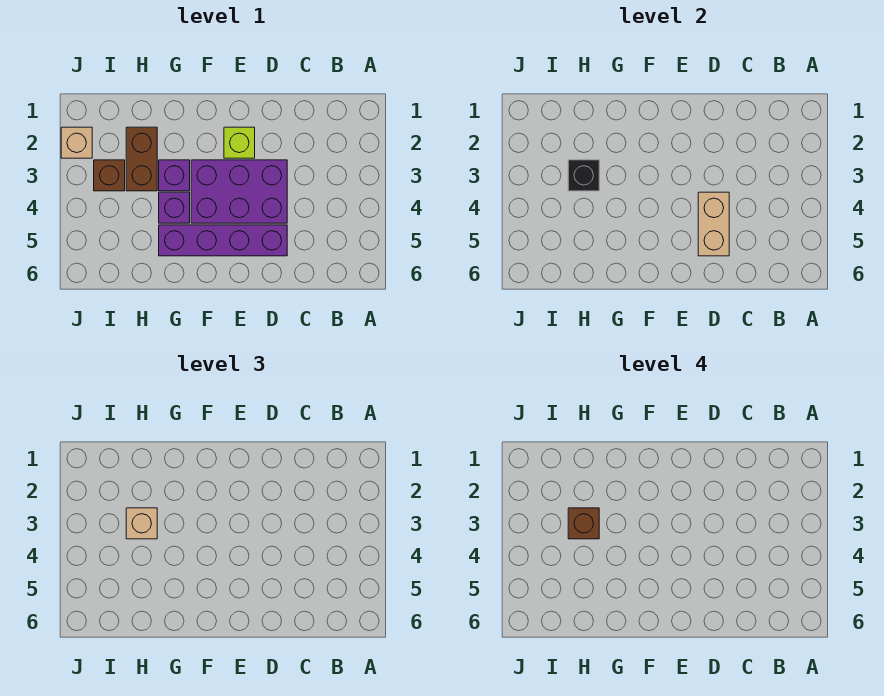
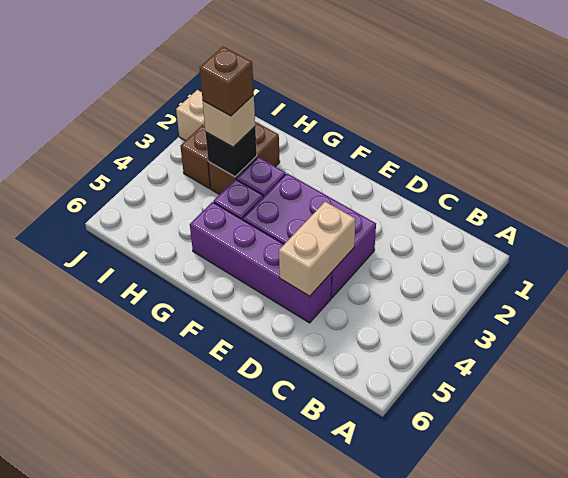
lime 1x1 brick [224,127,255,158] -> none

